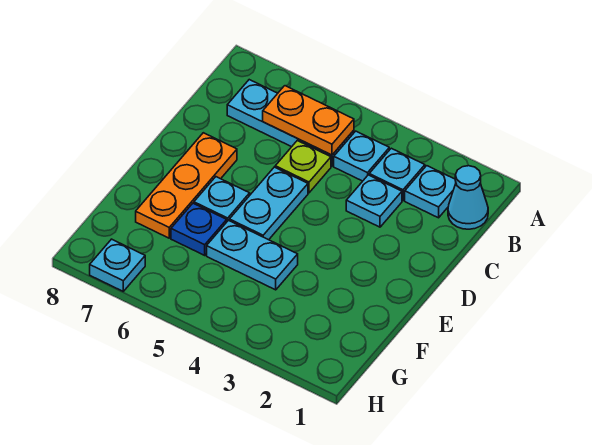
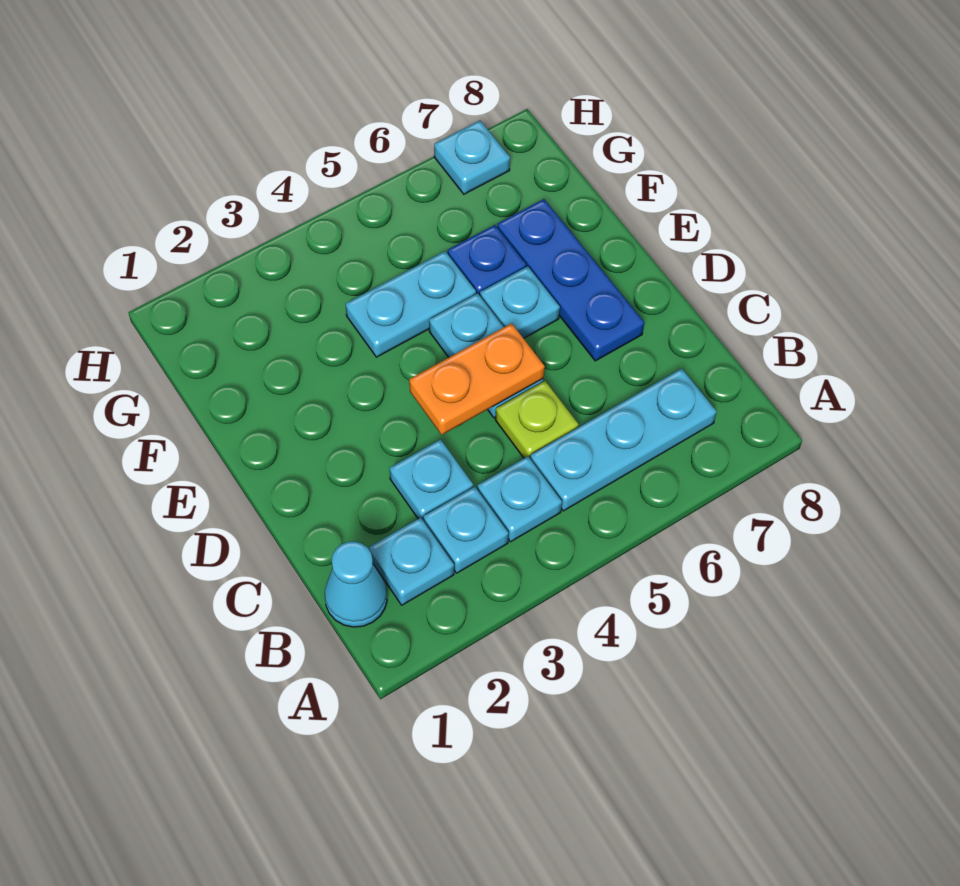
orange 1x2 plate [263,86,354,155] -> orange 1x2 plate moved to [409,323,545,435]
orange 1x3 plate [136,133,237,238] -> blue 1x3 plate [497,199,644,361]

